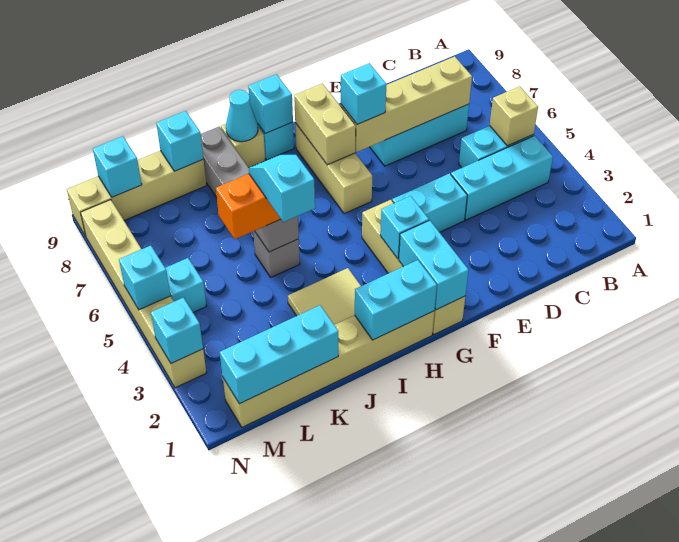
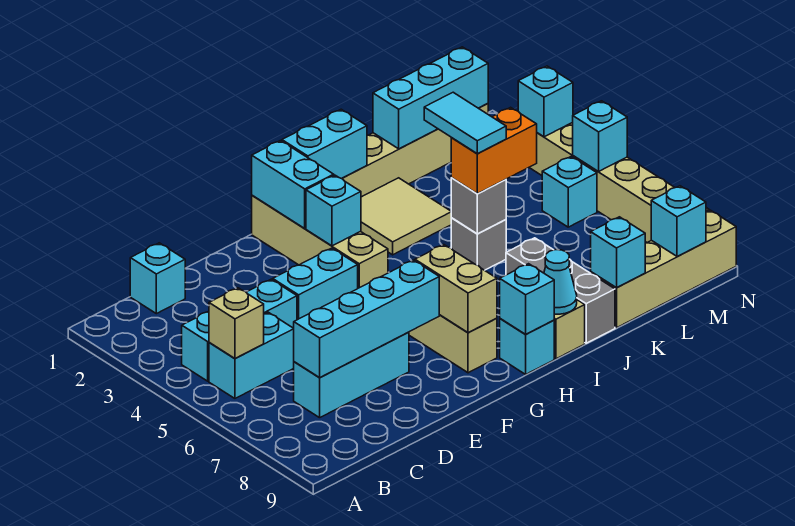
tan 1x4 brick [341,56,472,152] -> cyan 1x4 brick [294,260,439,378]
cyan 1x1 brick [341,63,386,125] -> cyan 1x1 brick moved to [130,243,185,314]
cyan 1x2 slope [248,155,315,222] -> cyan 1x2 tile [424,92,506,154]

